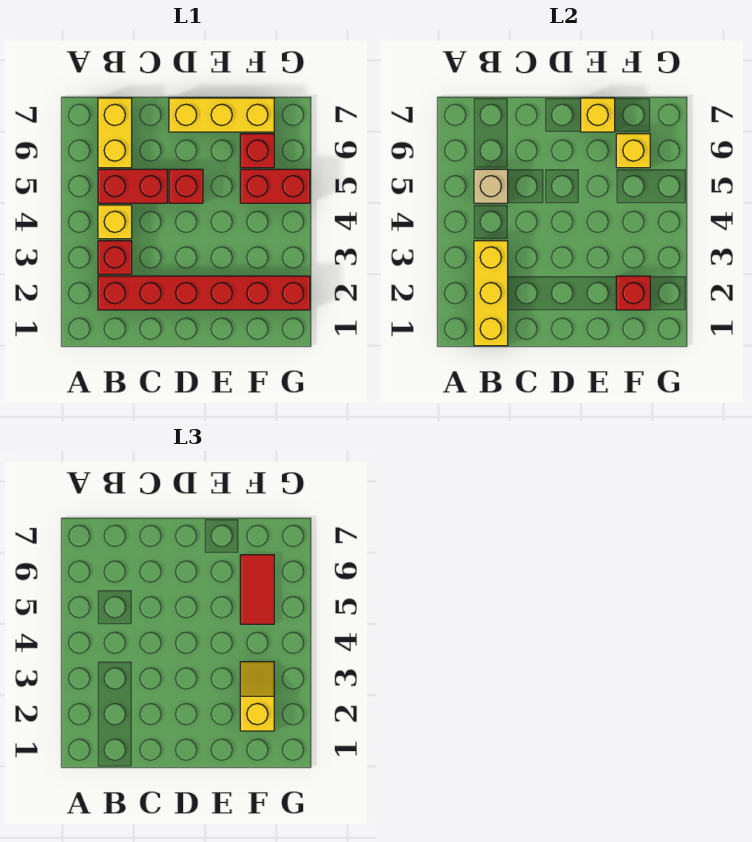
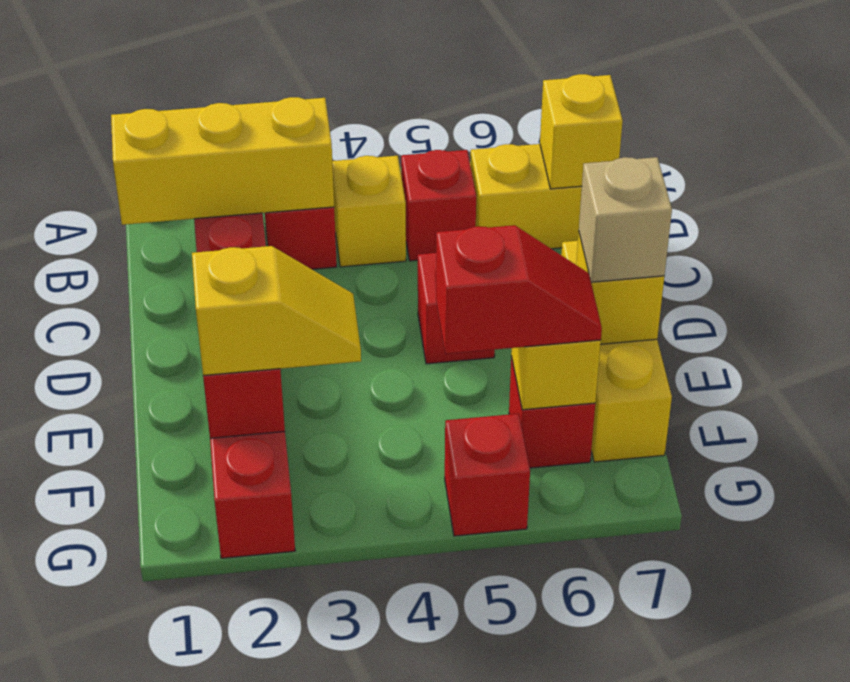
red 1x2 brick [98,169,167,203] -> red 1x1 brick [401,150,476,261]
tan 1x1 brick [474,169,508,203] -> tan 1x1 brick moved to [579,157,672,282]
none -> yellow 1x1 brick [540,74,623,189]
red 1x2 brick [240,169,310,203] -> red 1x1 brick [445,414,530,536]
red 1x2 tile [240,555,274,624] -> red 1x2 slope [436,225,602,354]

